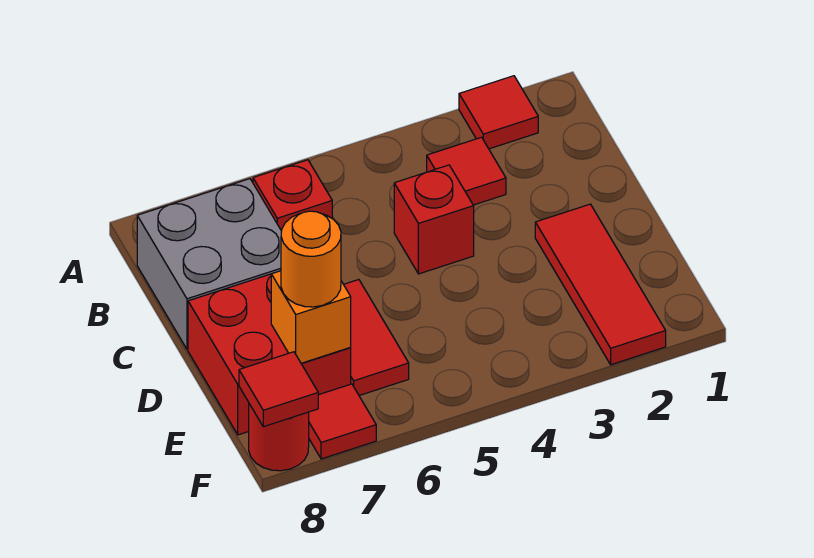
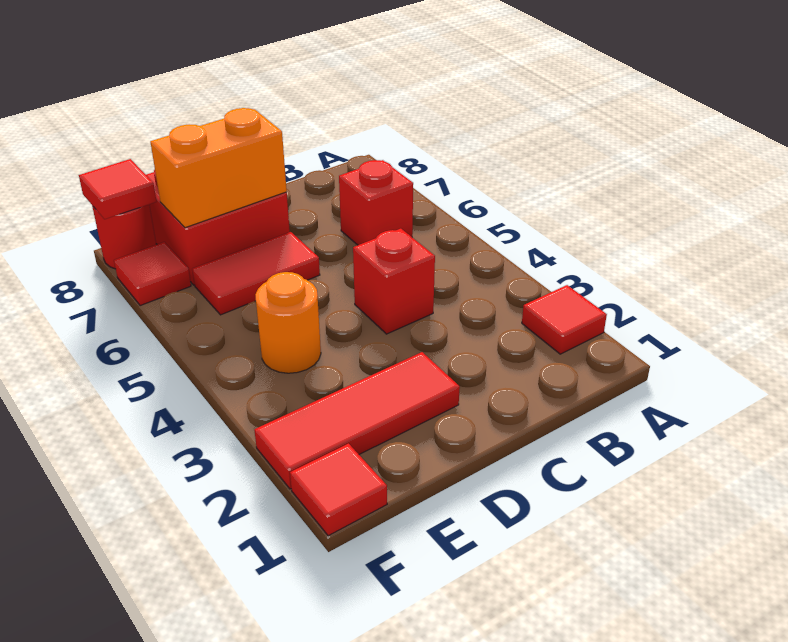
red 1x1 tile [427,137,506,205] -> red 1x1 tile moved to [290,444,387,536]
grey 2x2 brick [137,179,282,349] -> none
orange 1x1 brick [271,271,351,363] -> orange 1x2 brick [150,108,287,228]
orange 1x1 round brick [281,211,341,307] -> orange 1x1 round brick moved to [255,272,321,373]

